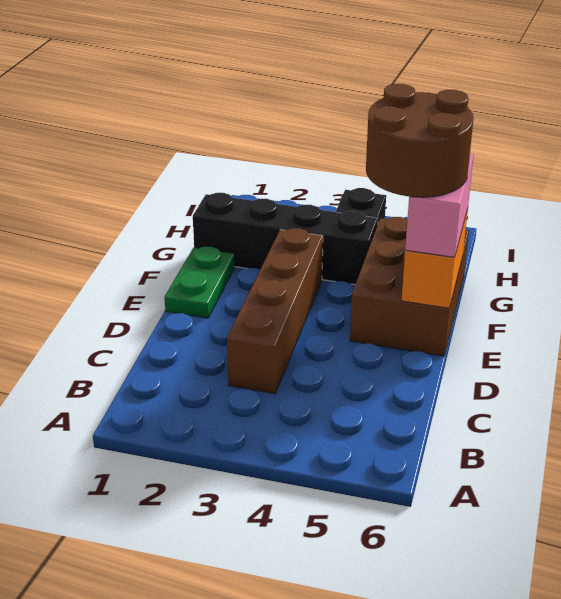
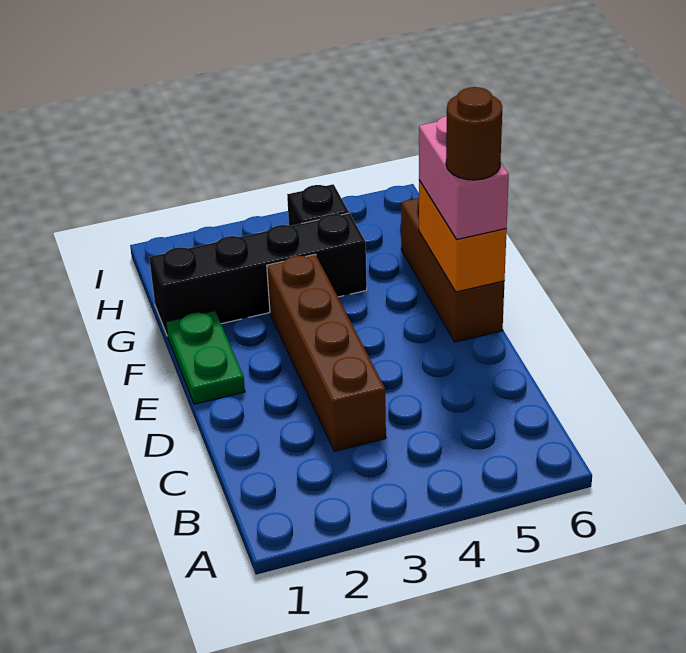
brown 2x3 brick [350,217,469,356] -> brown 1x3 brick [401,198,504,342]
brown 2x2 round brick [366,84,474,197] -> brown 1x1 round brick [446,87,503,180]

